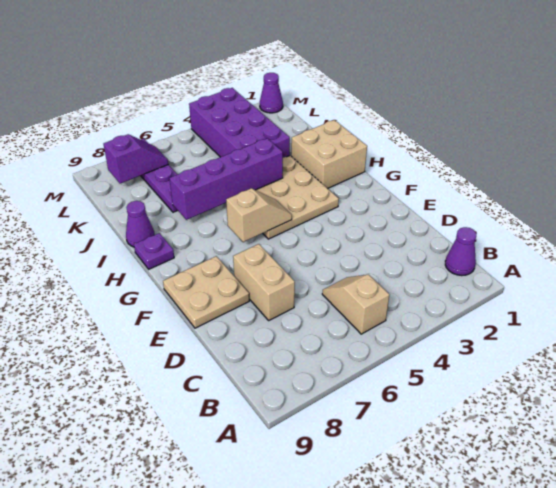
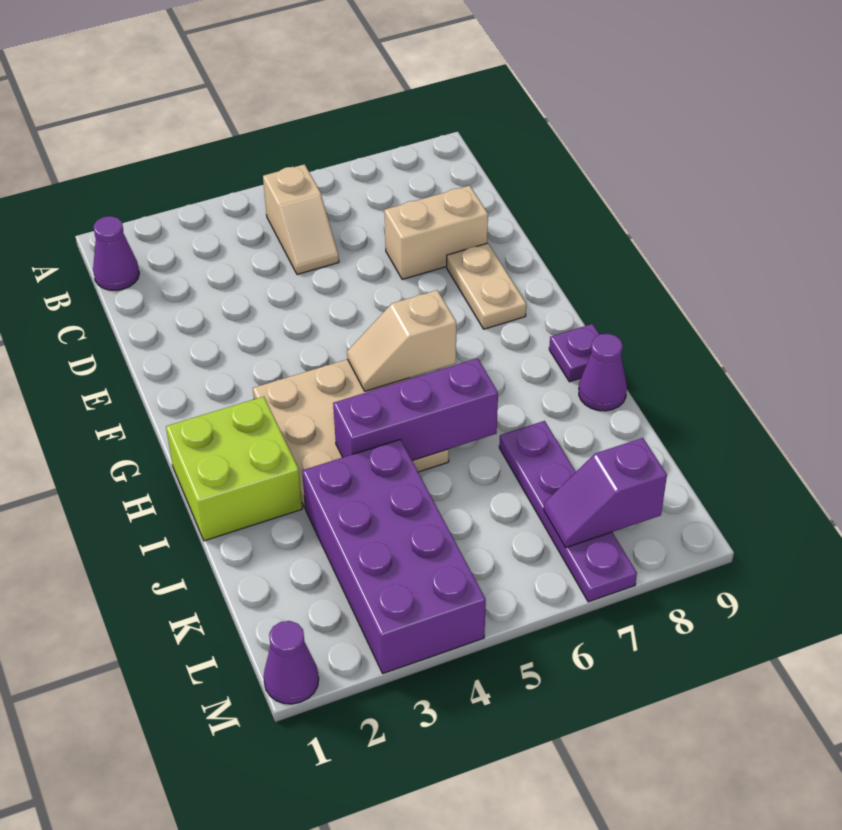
tan 1x2 brick [233,244,295,320] -> tan 1x2 brick turned to [384,186,488,279]
tan 2x2 plate [163,256,249,328] -> tan 1x2 plate [447,243,526,329]
tan 2x2 brick [291,120,367,188] -> lime 2x2 brick [166,397,302,541]
purple 1x4 brick [169,138,283,220] -> purple 1x3 brick [333,358,498,461]

